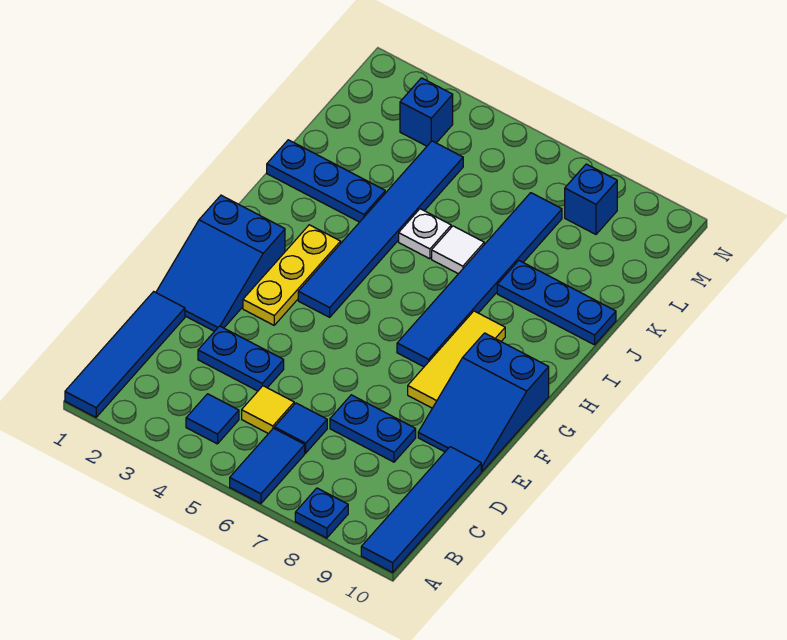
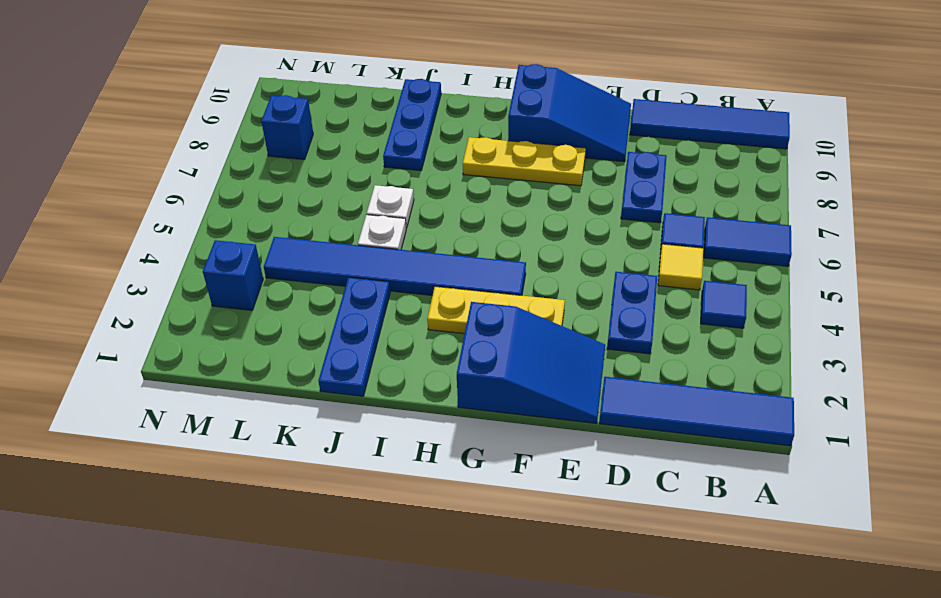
blue 1x1 plate [295,488,348,538] -> none
yellow 1x3 tile [408,311,505,408] -> yellow 1x3 plate [463,137,586,186]
blue 1x6 tile [397,193,562,367] -> none
white 1x1 tile [432,226,484,274] -> white 1x1 plate [367,185,414,228]

